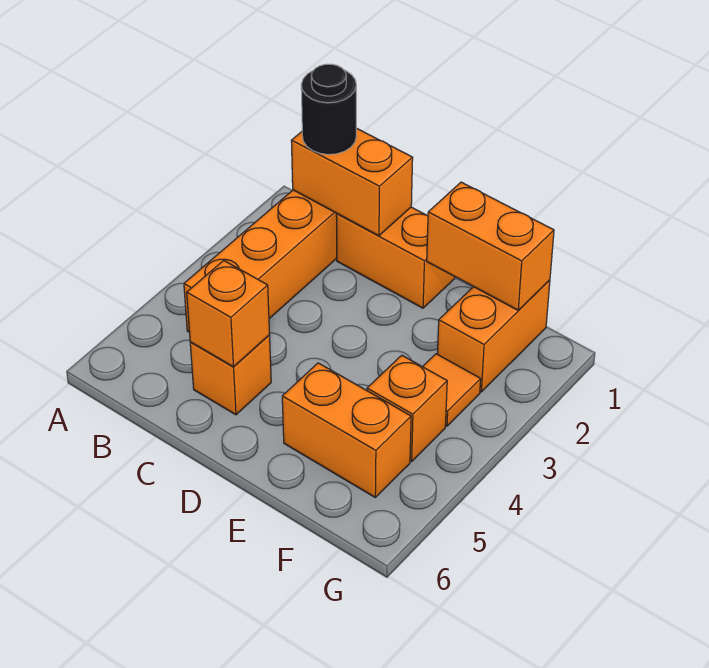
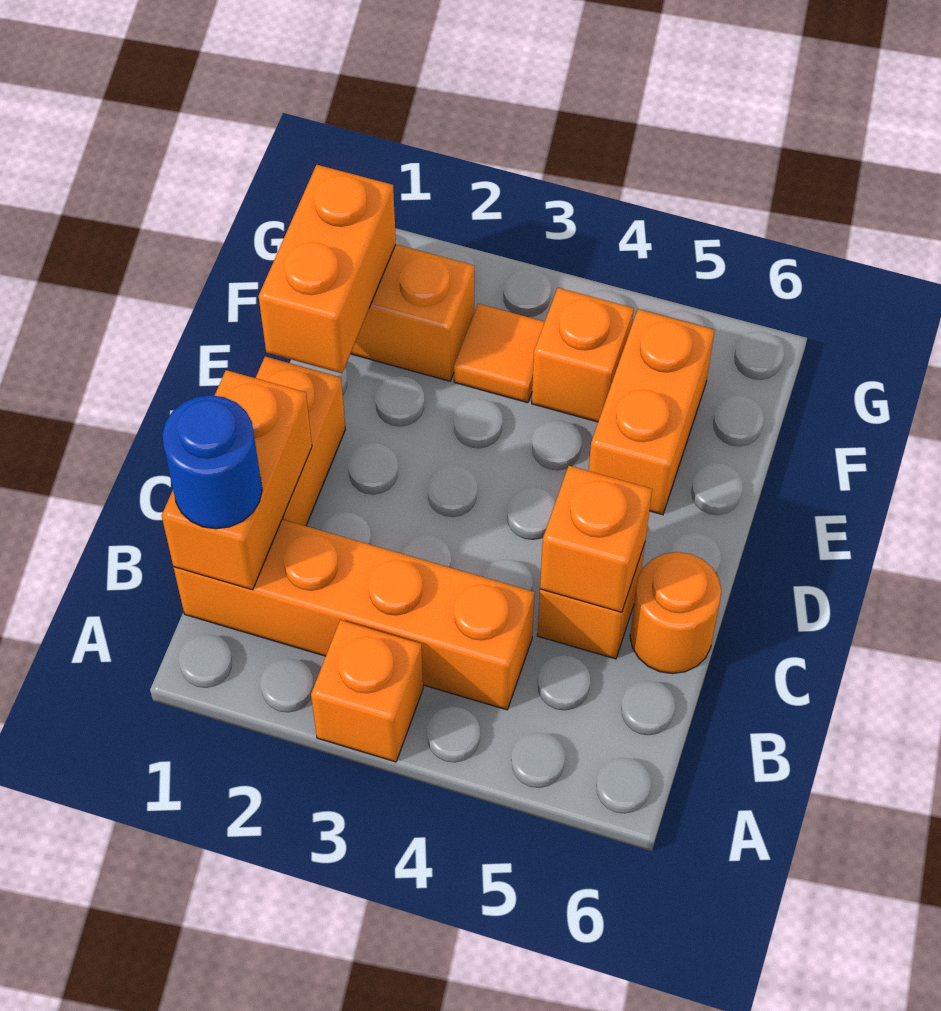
none -> orange 1x1 brick [311,620,423,762]
black 1x1 round brick [301,64,356,155] -> blue 1x1 round brick [162,395,262,529]
none -> orange 1x1 round brick [630,552,721,674]

